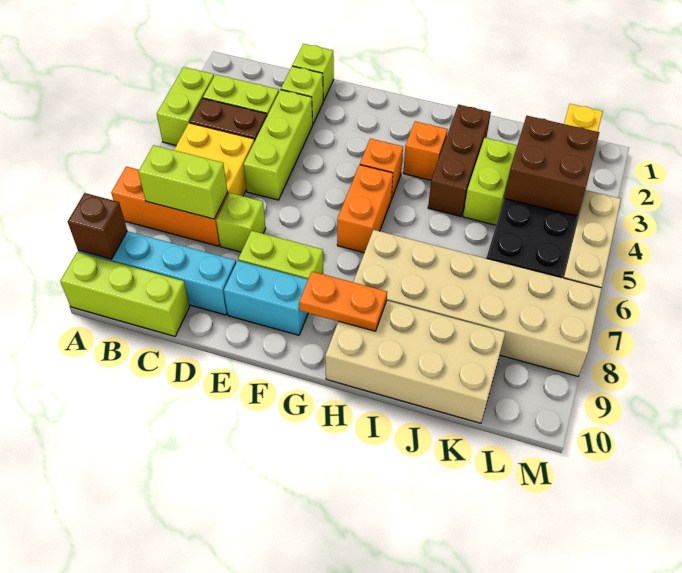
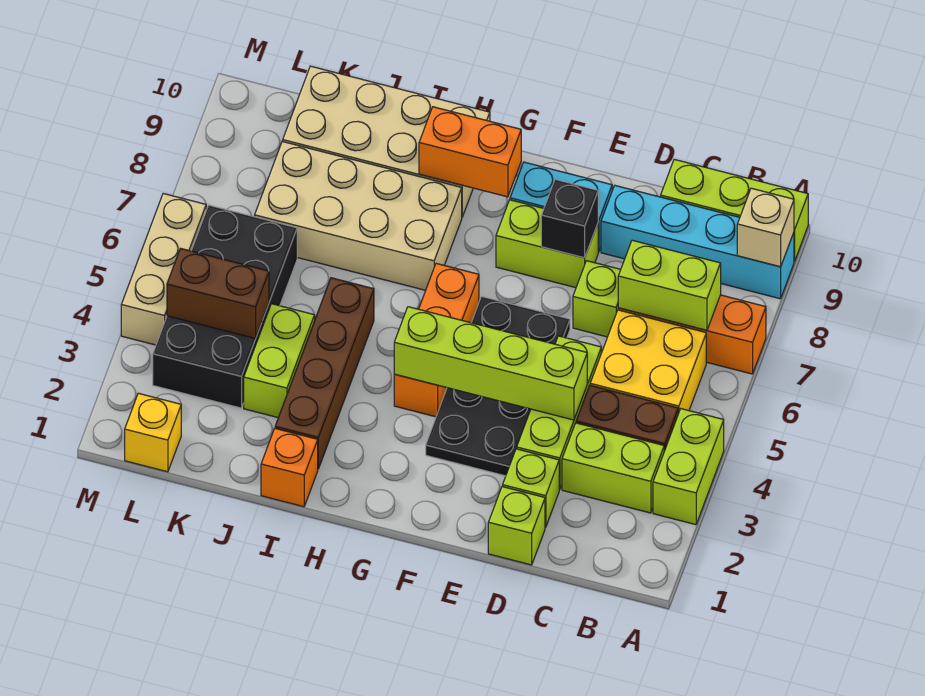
brown 1x1 brick [68,193,127,259] -> tan 1x1 brick [737,188,794,267]
none -> lime 1x4 brick [394,307,587,420]
none -> black 2x4 plate [426,296,570,476]
none -> black 1x1 brick [541,179,598,258]
orange 1x2 plate [299,272,387,331] -> orange 1x2 brick [419,107,521,197]
orange 1x1 brick [403,121,448,180] -> orange 1x1 brick moved to [261,428,318,507]
tan 2x6 brick [353,230,602,376] -> tan 2x4 brick [255,141,462,290]
brown 1x3 brick [428,105,491,216] -> brown 1x4 brick [275,278,374,469]
brown 2x2 brick [504,116,599,216] -> brown 1x2 brick [167,248,269,338]

